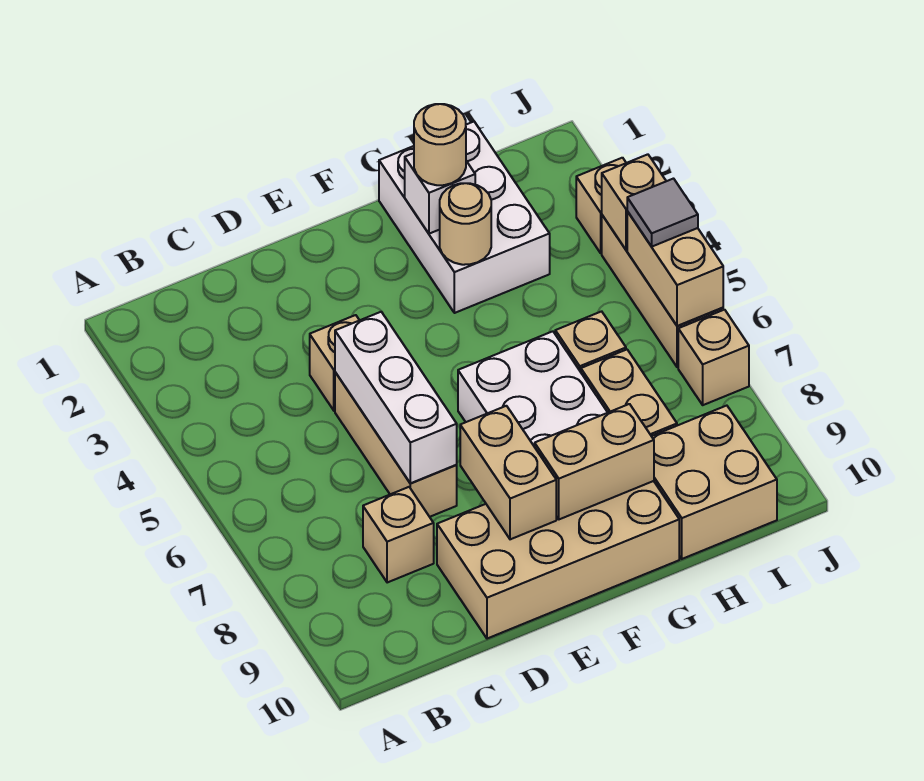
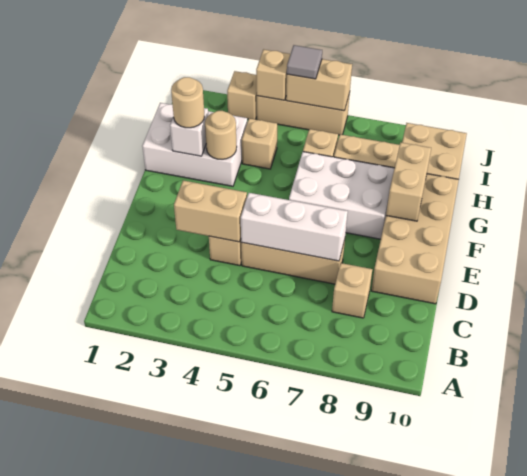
tan 1x2 brick [460,406,556,539] -> tan 1x2 brick moved to [174,181,247,242]
tan 1x1 brick [678,310,749,405] -> tan 1x1 brick moved to [242,118,277,169]

